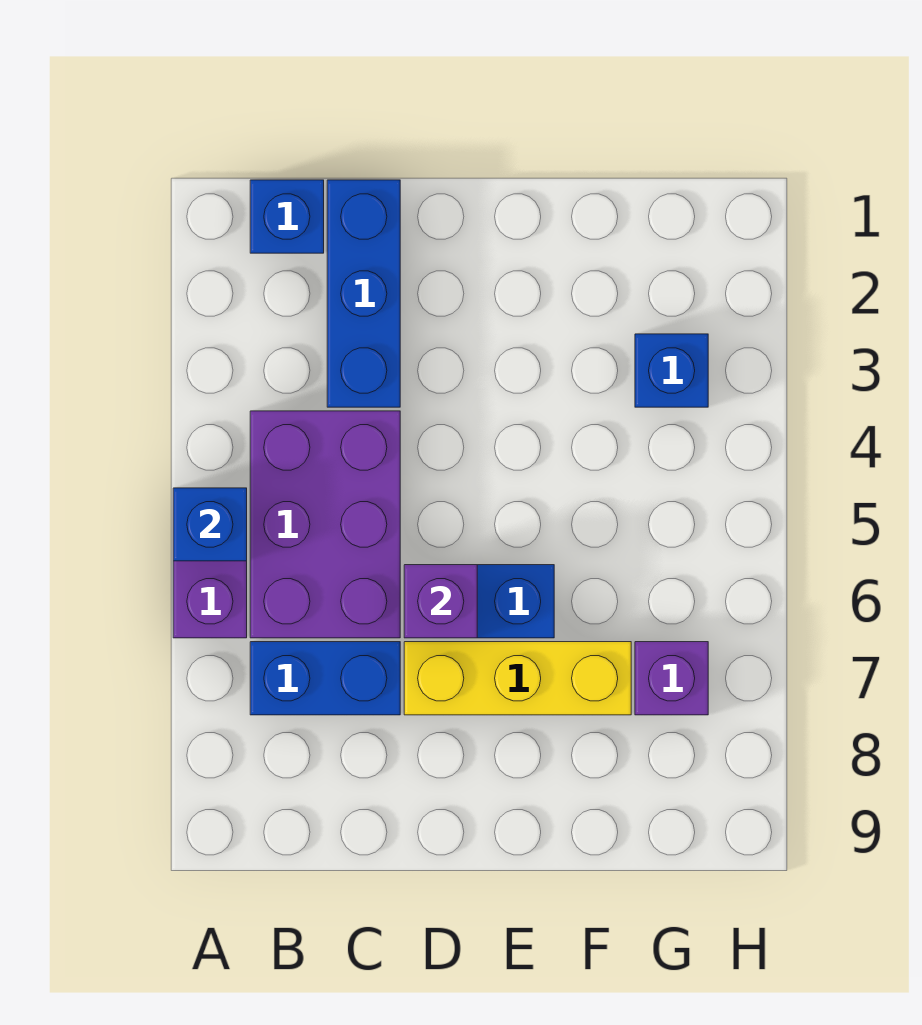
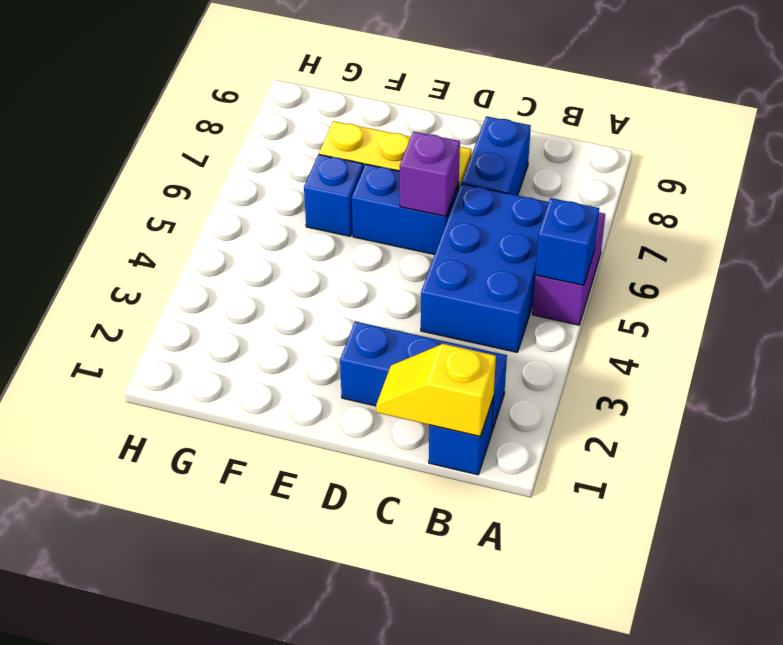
none -> yellow 1x2 slope [376,344,496,436]
purple 2x3 brick [250,411,400,638] -> blue 2x3 brick [421,184,549,352]
blue 1x2 brick [250,642,400,715] -> blue 1x2 brick turned to [462,116,531,195]
blue 1x3 brick [327,180,400,407] -> blue 1x3 brick turned to [340,321,507,431]
blue 1x1 brick [635,334,708,407] -> blue 1x1 brick moved to [304,154,363,236]
purple 1x1 brick [635,642,708,715] -> none

